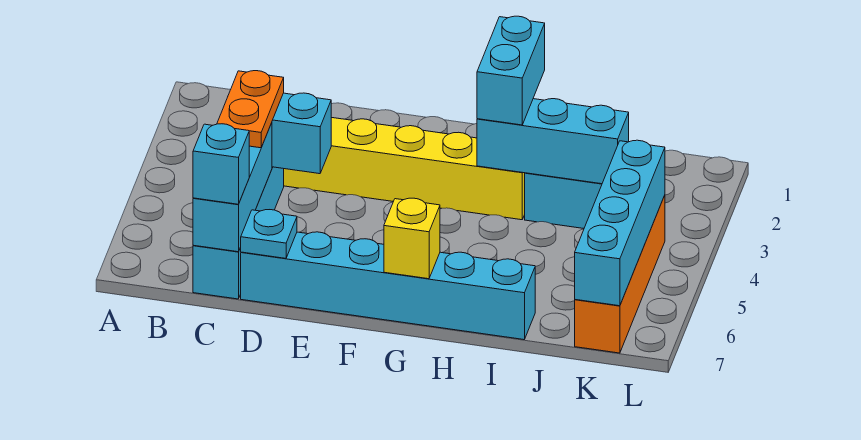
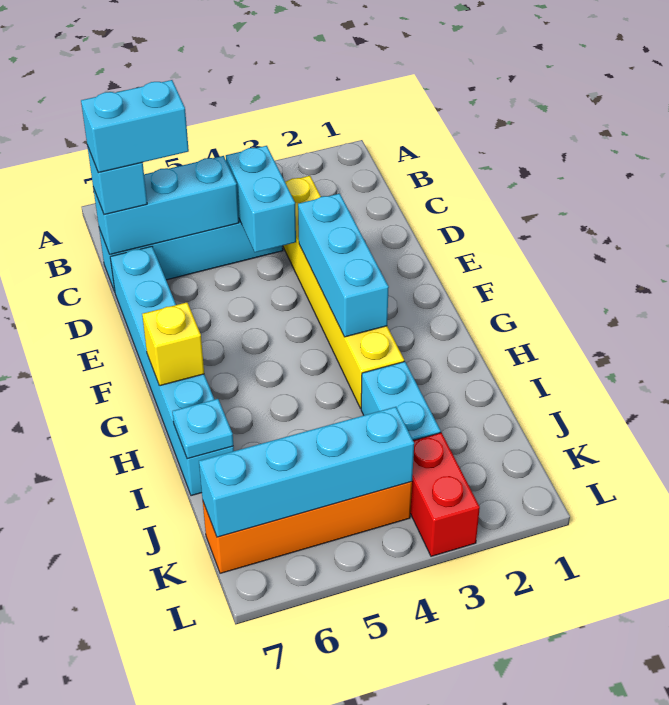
orange 1x2 plate [217,71,284,148] -> none
cyan 1x1 plate [240,210,297,258] -> cyan 1x1 plate moved to [172,399,233,459]
cyan 1x2 brick [477,16,545,125] -> cyan 1x2 brick moved to [81,80,189,173]
cyan 1x3 brick [477,99,629,184] -> cyan 1x3 brick moved to [298,194,389,337]
none -> red 1x2 brick [410,433,480,556]

